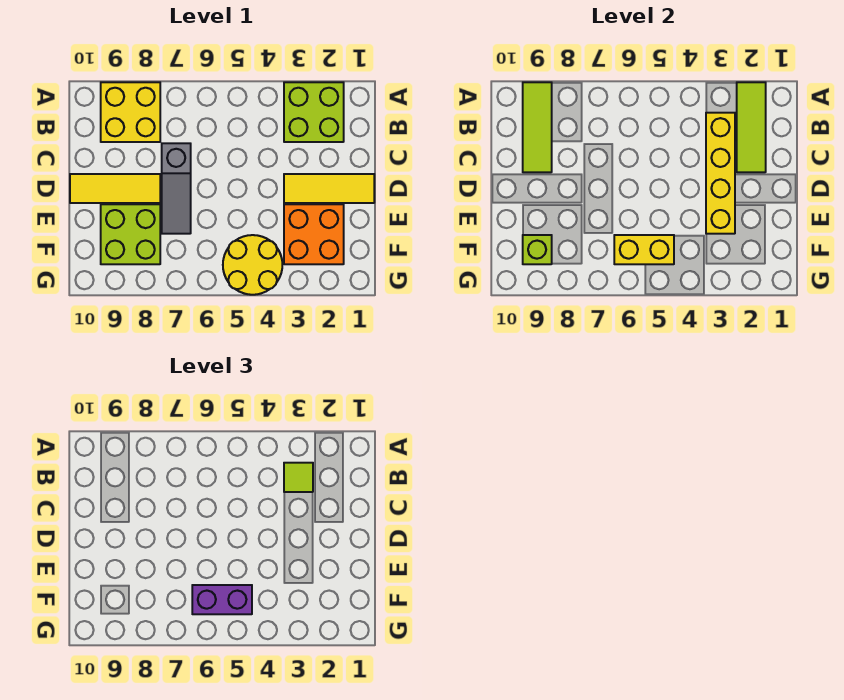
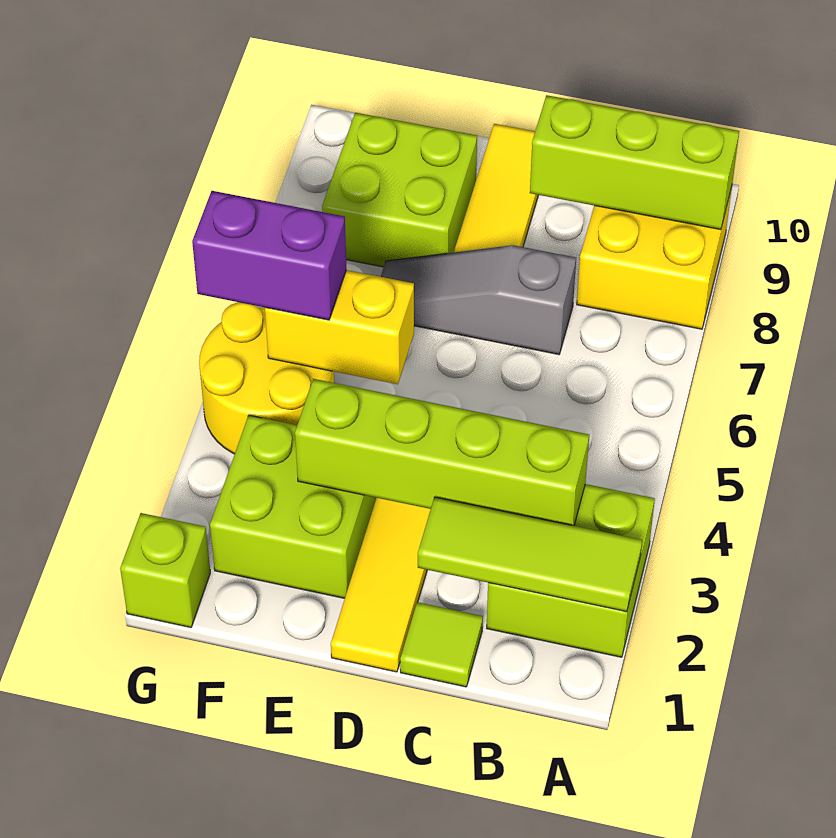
lime 1x3 tile [523,82,552,172] -> lime 1x3 brick [530,95,739,230]
yellow 1x4 brick [706,113,735,234] -> lime 1x4 brick [295,379,589,526]
lime 1x1 tile [284,463,313,492] -> lime 1x1 tile moved to [400,602,483,687]
orange 2x2 brick [284,204,344,264] -> lime 2x2 brick [210,415,376,598]
yellow 1x2 brick [614,235,674,264] -> yellow 1x2 brick turned to [265,270,414,384]
purple 1x2 brick [192,585,252,614] -> purple 1x2 brick turned to [192,191,347,320]
lime 1x1 brick [523,235,552,264] -> lime 1x1 brick moved to [120,513,210,628]

